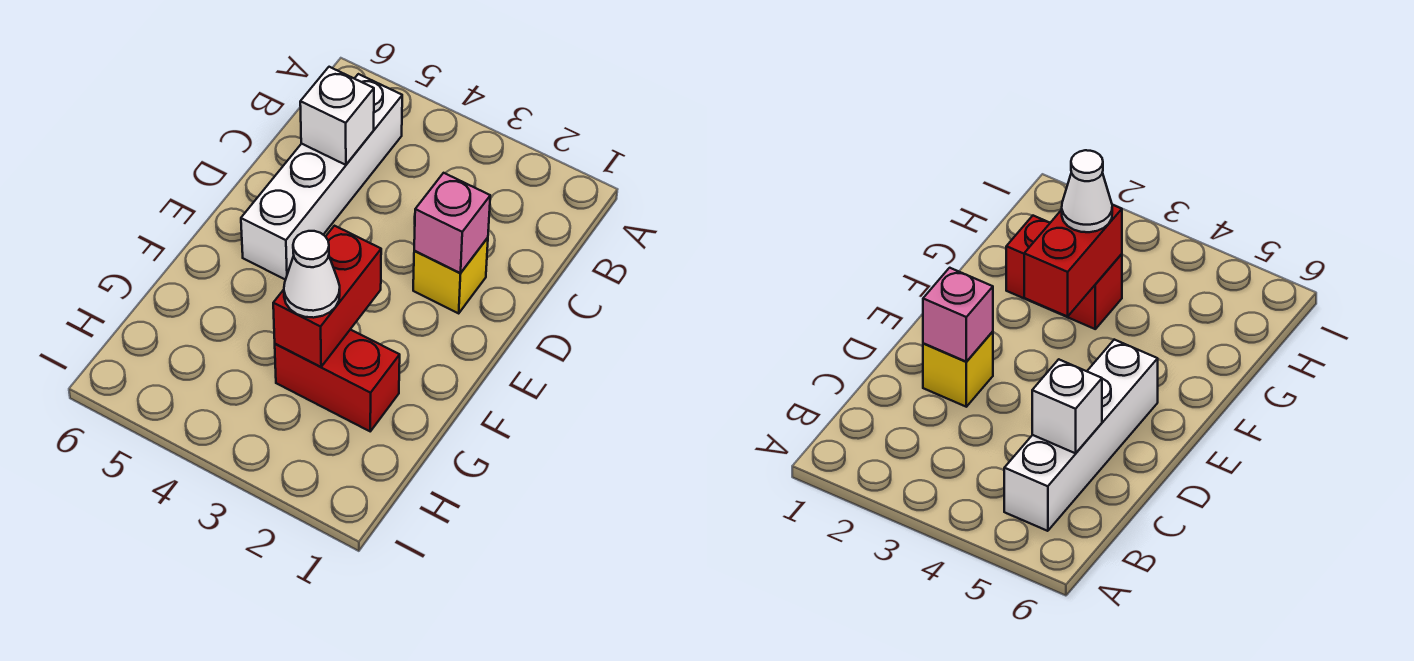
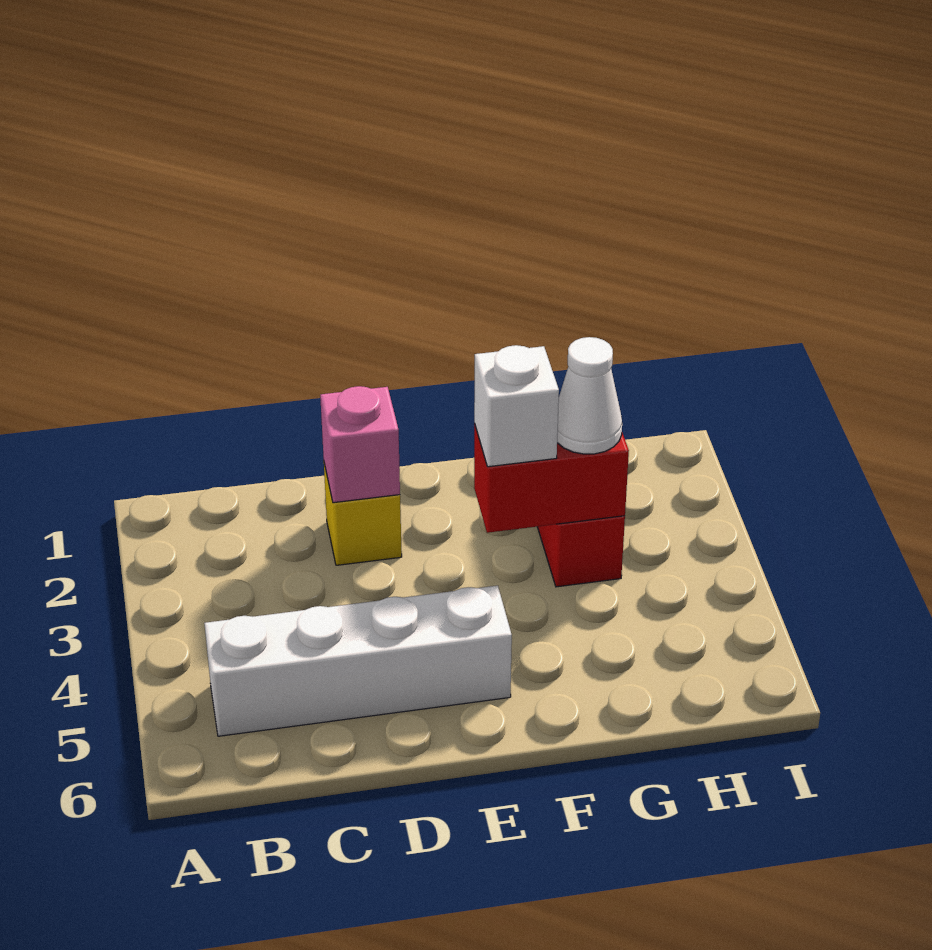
white 1x1 brick [300,67,374,165] -> white 1x1 brick moved to [474,345,559,467]

